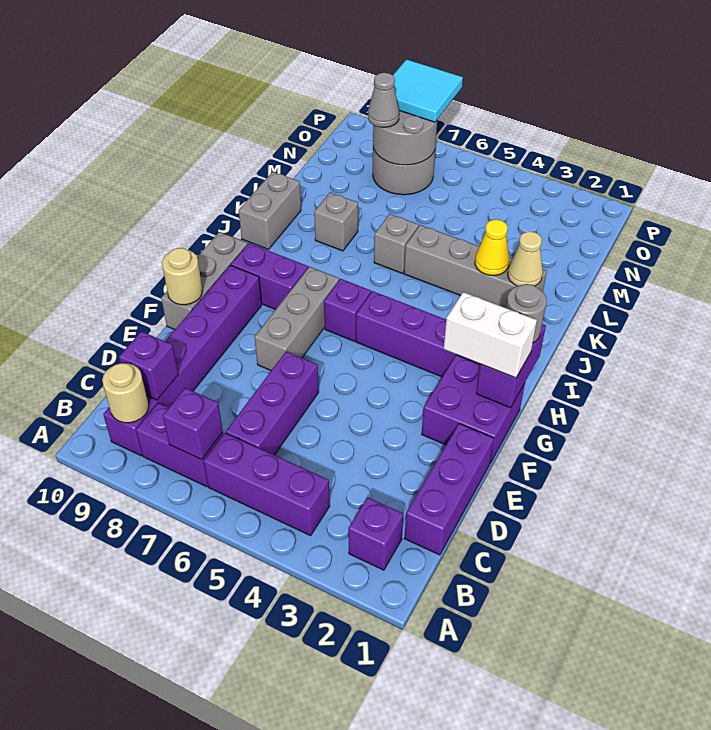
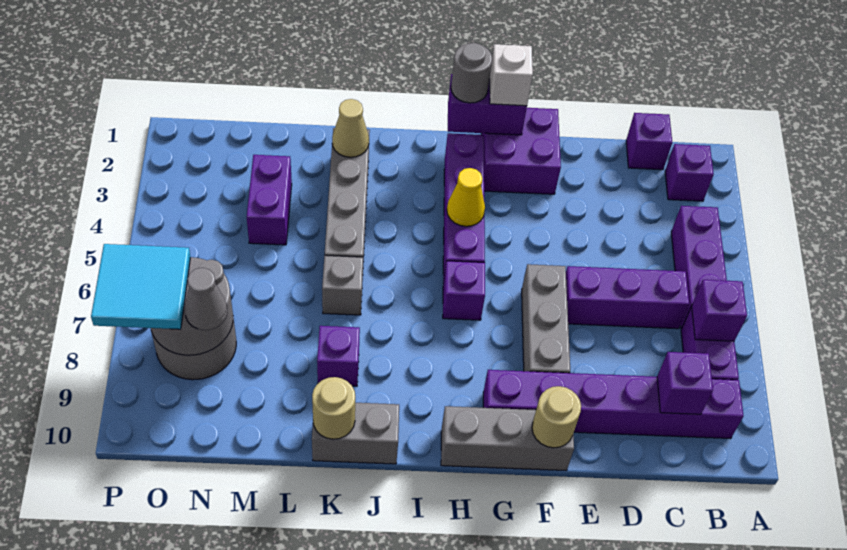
tan 1x1 round brick [102,363,149,423] -> tan 1x1 round brick moved to [312,377,355,439]
purple 1x3 brick [404,424,494,555] -> purple 1x1 brick [626,113,672,170]
grey 1x3 brick [255,267,339,370] -> grey 1x3 brick turned to [522,264,570,373]
white 1x2 brick [444,292,537,378] -> white 1x1 brick [490,44,533,106]
purple 1x2 brick [231,243,308,310] -> purple 1x2 brick moved to [247,155,292,245]
yellow 1x1 cone [475,219,509,275] -> yellow 1x1 cone moved to [447,168,485,226]
grey 1x1 brick [314,192,358,251] -> purple 1x1 brick [317,326,360,386]

